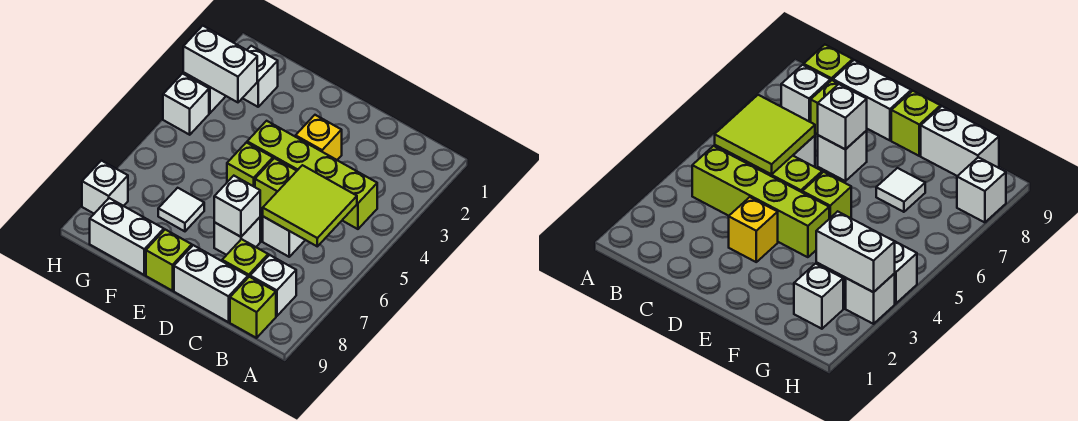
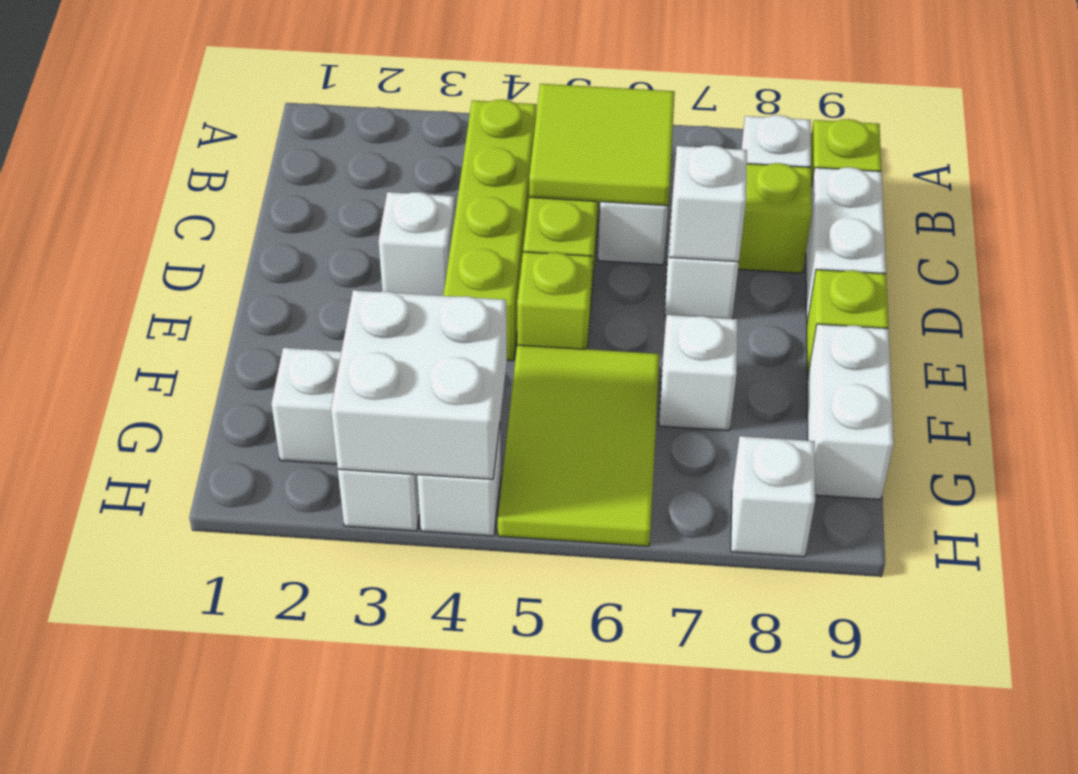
yellow 1x1 brick [296,115,342,160] -> white 1x1 brick [379,192,455,296]
none -> lime 2x3 tile [498,345,660,546]
white 1x1 tile [158,188,204,231] -> white 1x1 brick [659,315,738,431]
white 1x2 brick [183,26,257,102] -> white 2x2 brick [331,290,507,479]

